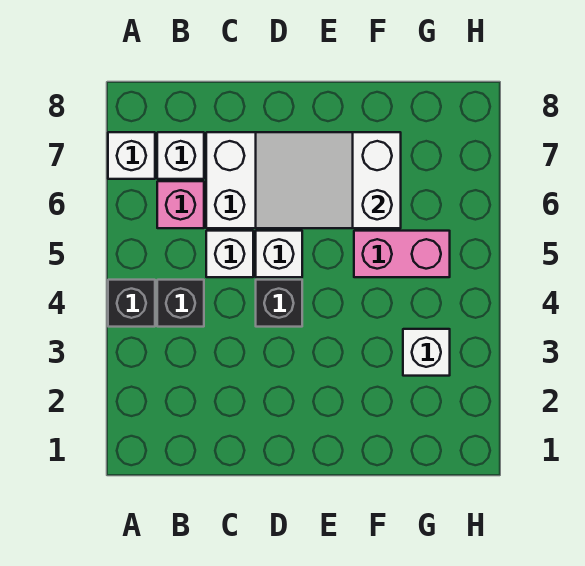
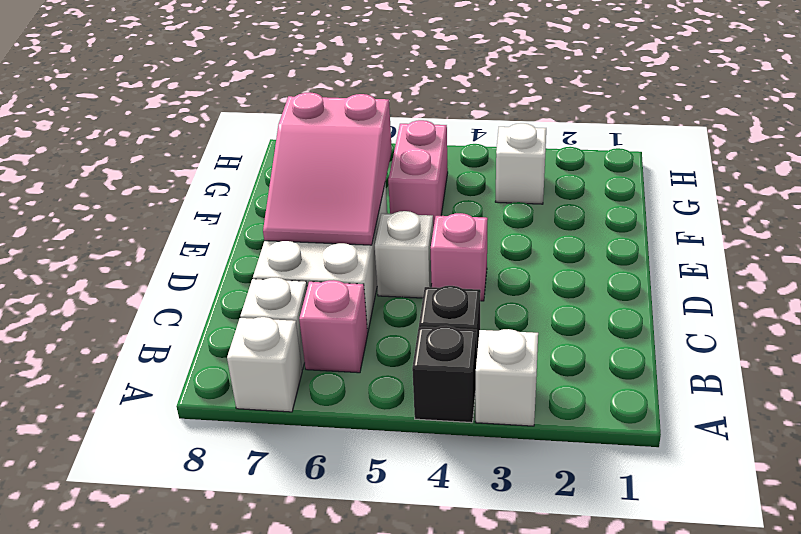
white 1x1 brick [206,231,253,277] -> white 1x1 brick moved to [476,329,538,426]
black 1x1 brick [256,280,302,327] -> pink 1x1 brick [431,213,488,301]
white 2x3 slope [256,132,401,228] -> pink 2x3 slope [263,92,392,245]

